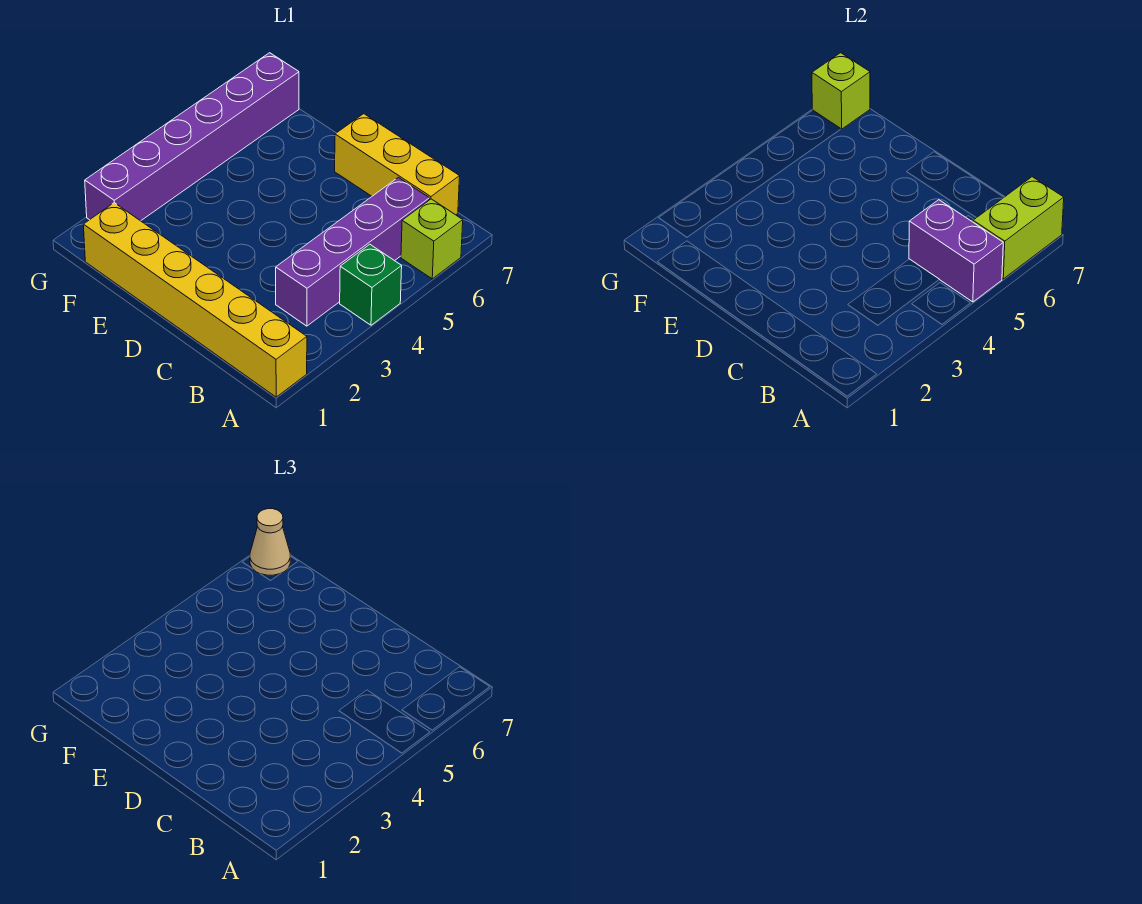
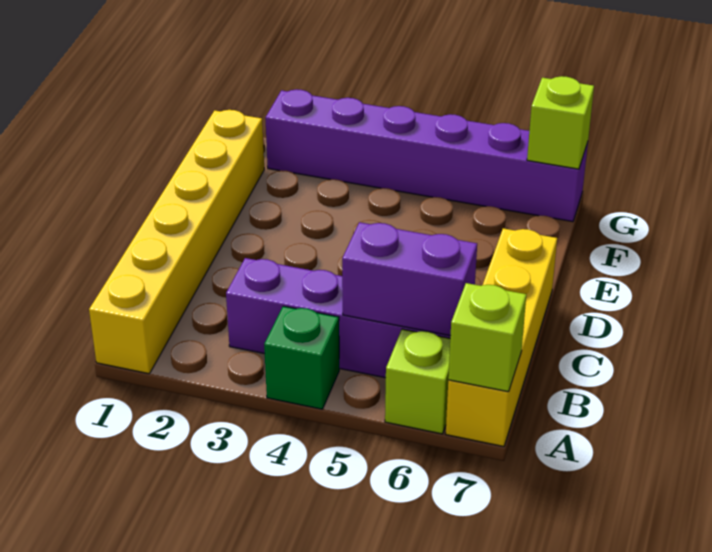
purple 1x2 brick [909,200,1003,302] -> purple 1x2 brick turned to [342,222,477,336]
lime 1x2 brick [973,177,1064,279] -> lime 1x1 brick [448,283,526,392]
yellow 1x3 brick [335,114,460,215] -> yellow 1x4 brick [446,228,557,447]
tan 1x1 cone [250,509,290,575] -> none

